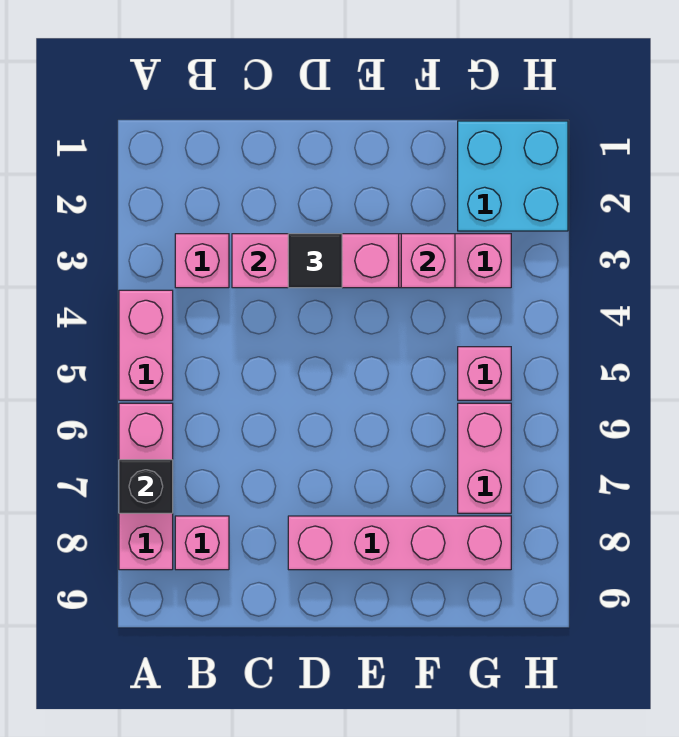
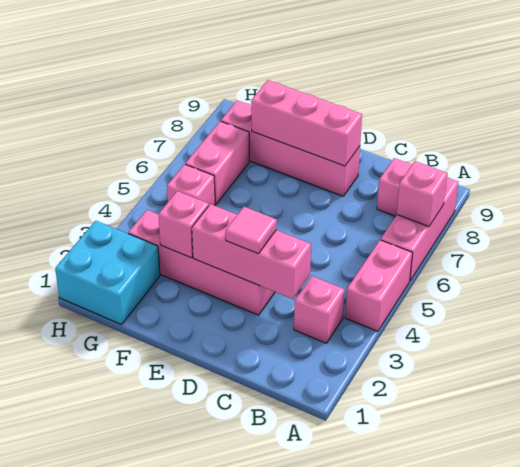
black 1x1 brick [119,460,173,513] -> pink 1x1 brick [397,161,447,227]
black 1x1 tile [288,234,342,288] -> pink 1x1 tile [226,207,277,254]
none -> pink 1x3 brick [251,80,362,166]

